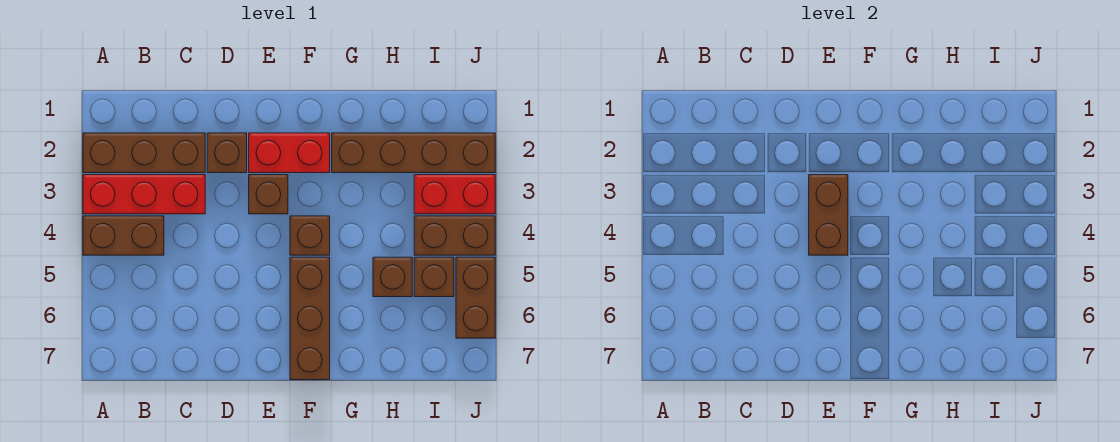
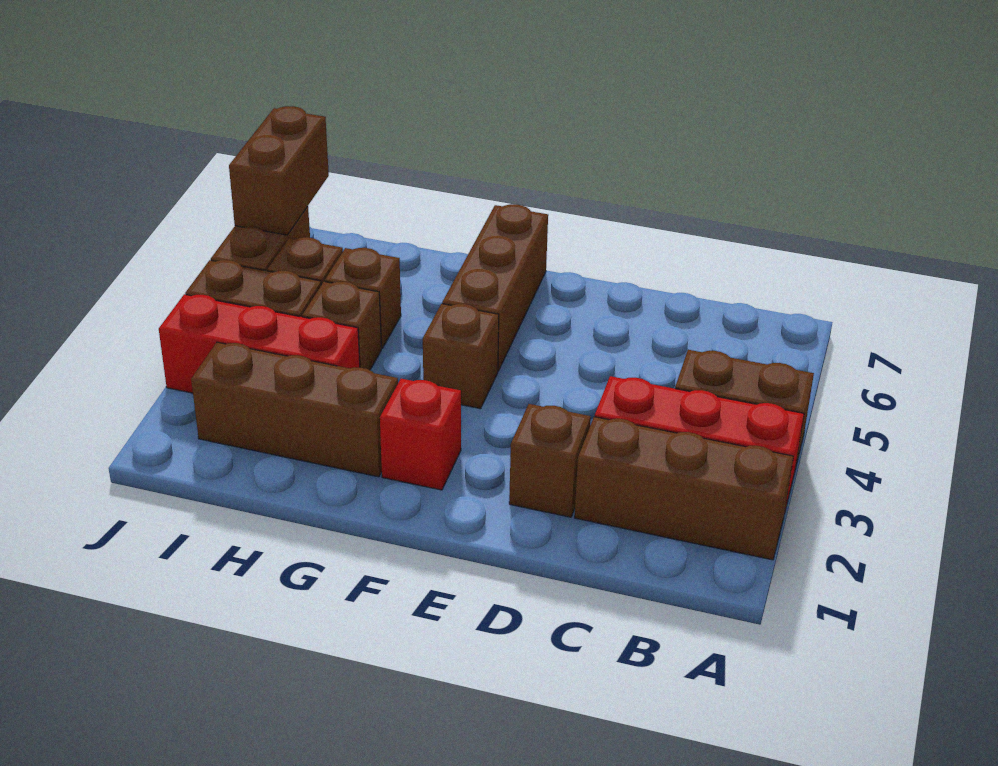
red 1x2 brick [249,133,330,173] -> red 1x1 brick [380,379,461,490]
brown 1x1 brick [249,175,288,214] -> brown 1x1 brick moved to [302,282,381,370]
brown 1x2 brick [809,175,848,255] -> brown 1x2 brick moved to [229,106,329,235]
brown 1x4 brick [332,133,495,173] -> brown 1x3 brick [191,342,398,477]
red 1x2 brick [414,175,495,214] -> red 1x3 brick [159,294,360,393]

